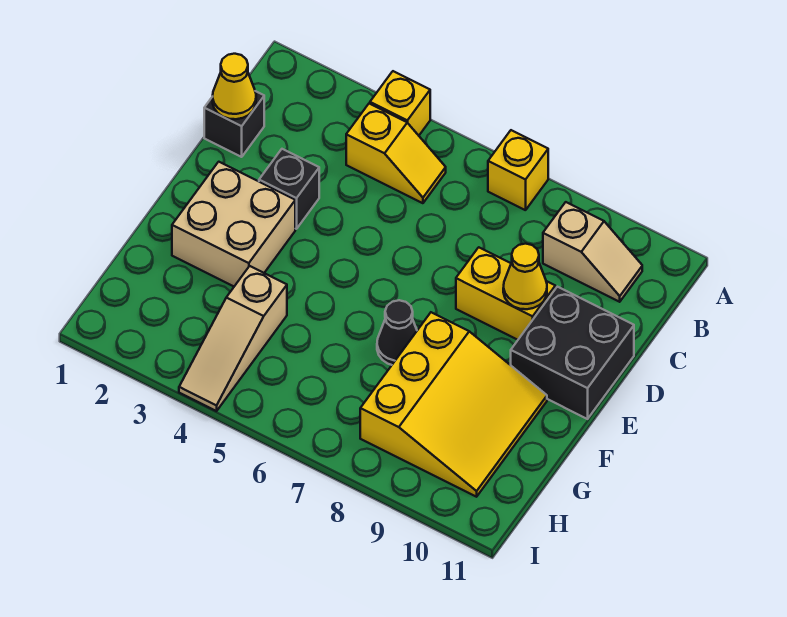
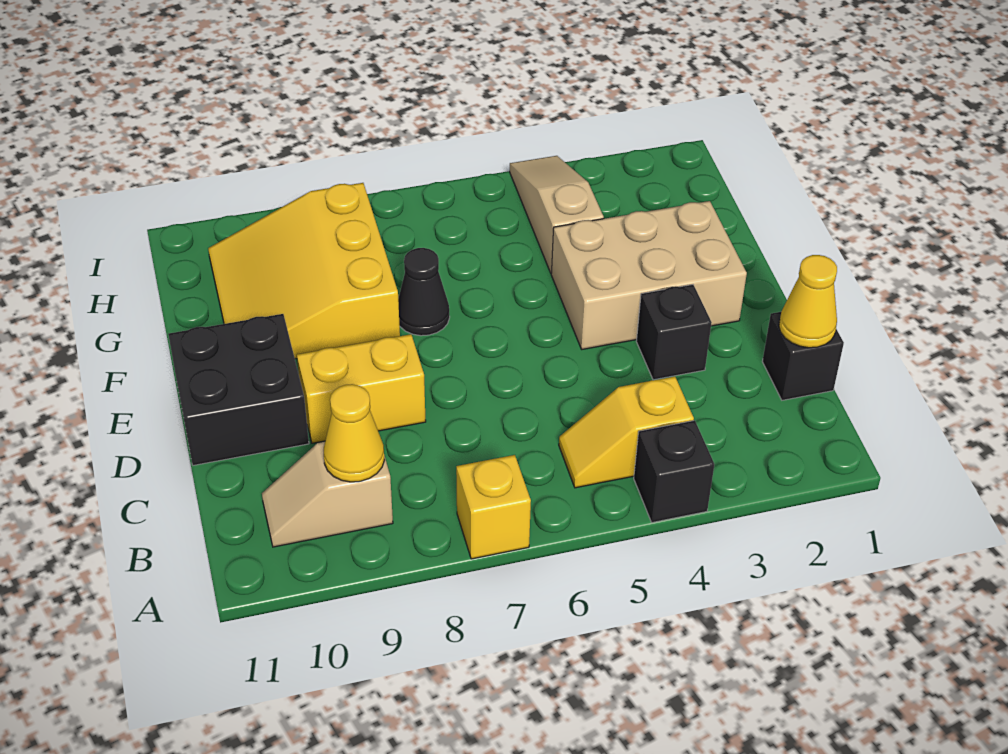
yellow 1x1 brick [370,71,430,135] -> black 1x1 brick [634,420,714,523]
yellow 1x1 cone [503,244,547,309] -> yellow 1x1 cone moved to [324,384,384,482]
tan 2x2 brick [172,162,295,286] -> tan 2x3 brick [551,201,747,349]

